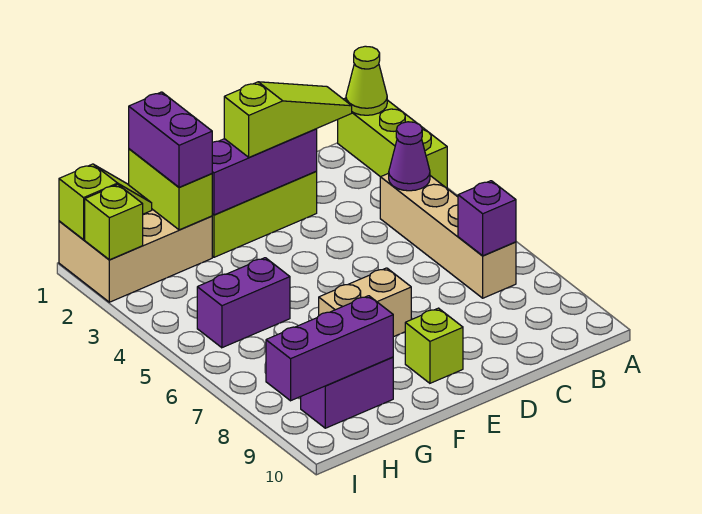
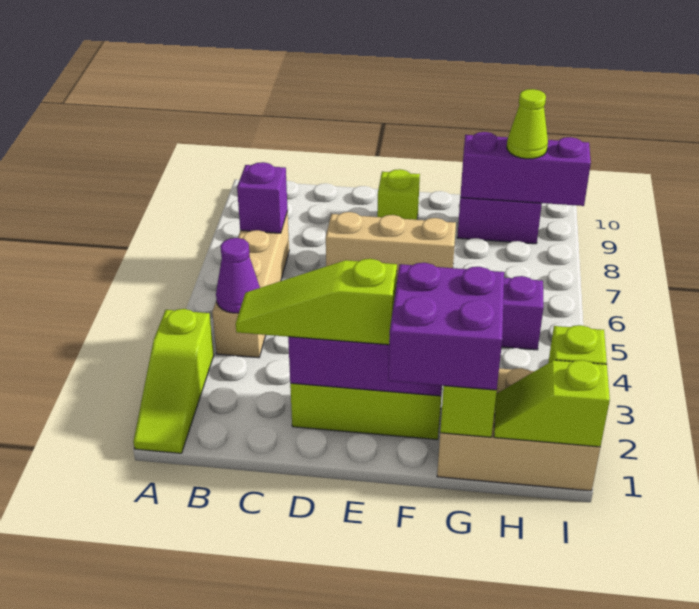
lime 1x3 brick [338,98,447,188] -> lime 1x3 slope [133,309,214,453]
lime 1x1 cone [346,46,387,115] -> lime 1x1 cone moved to [507,89,548,159]
tan 1x2 brick [319,268,411,337] -> tan 1x3 brick [326,212,456,283]
purple 1x2 brick [129,92,212,187] -> purple 2x2 brick [388,263,504,390]

